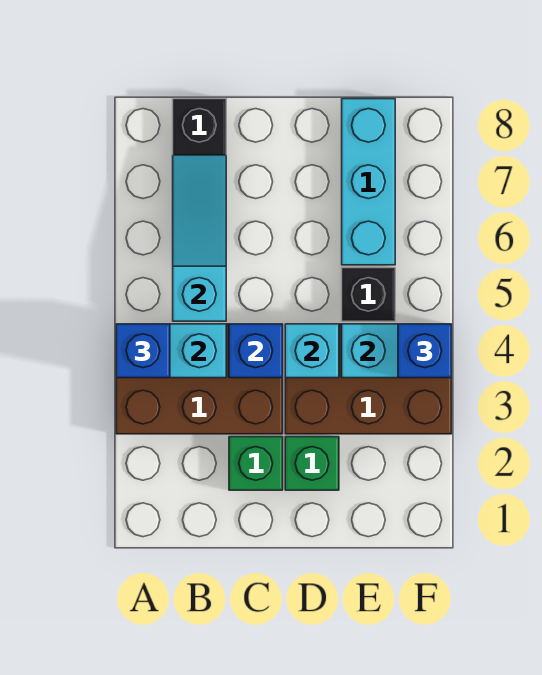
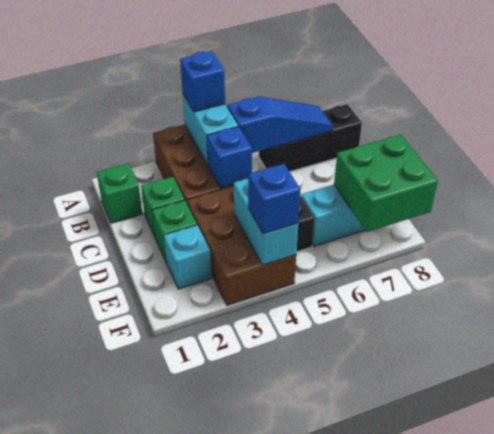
none -> green 1x1 brick [97,163,142,223]
cyan 1x3 slope [173,155,226,321] -> blue 1x3 slope [227,97,333,153]
cyan 1x1 brick [285,324,339,378] -> cyan 1x1 brick moved to [164,225,212,289]
none -> green 2x2 brick [334,135,438,232]

